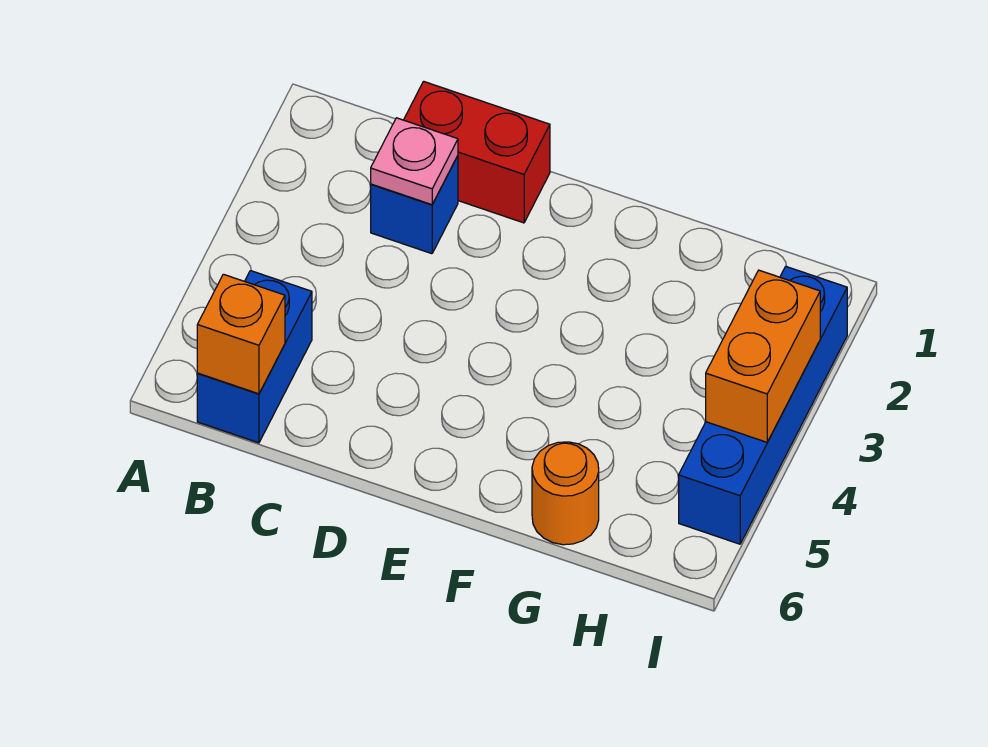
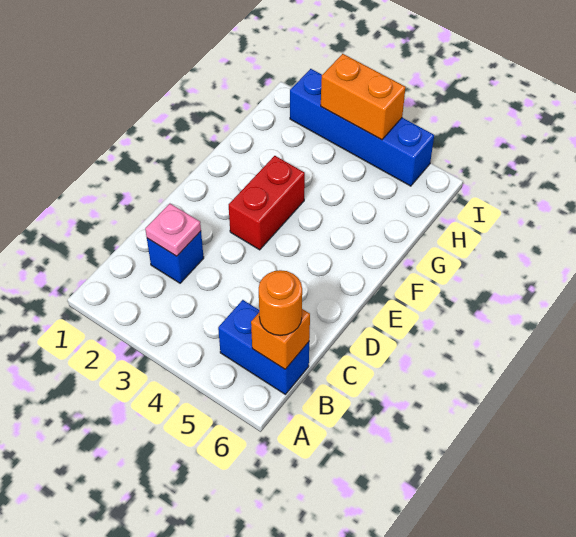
red 1x2 brick [404,81,550,223] -> red 1x2 brick moved to [229,156,305,250]
orange 1x1 round brick [532,442,599,545] -> orange 1x1 round brick moved to [259,270,302,335]

